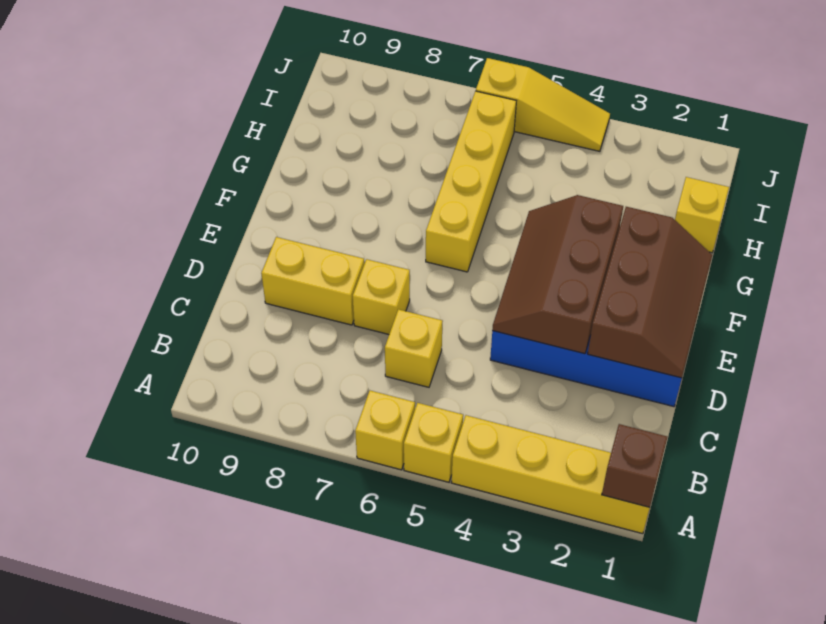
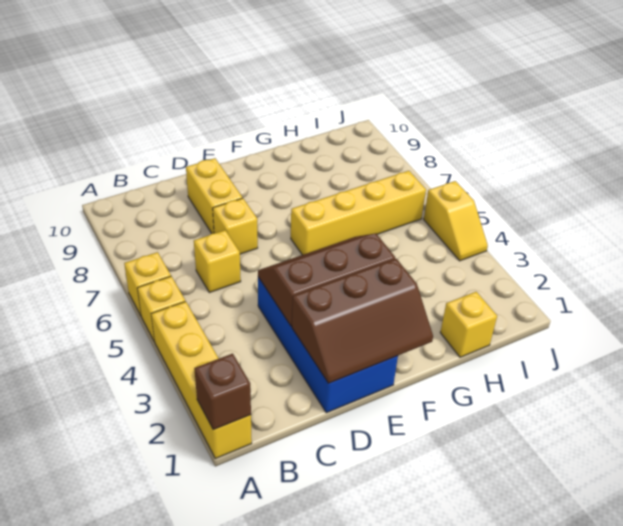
yellow 1x3 slope [476,58,610,151] -> yellow 1x2 slope [424,181,488,261]

